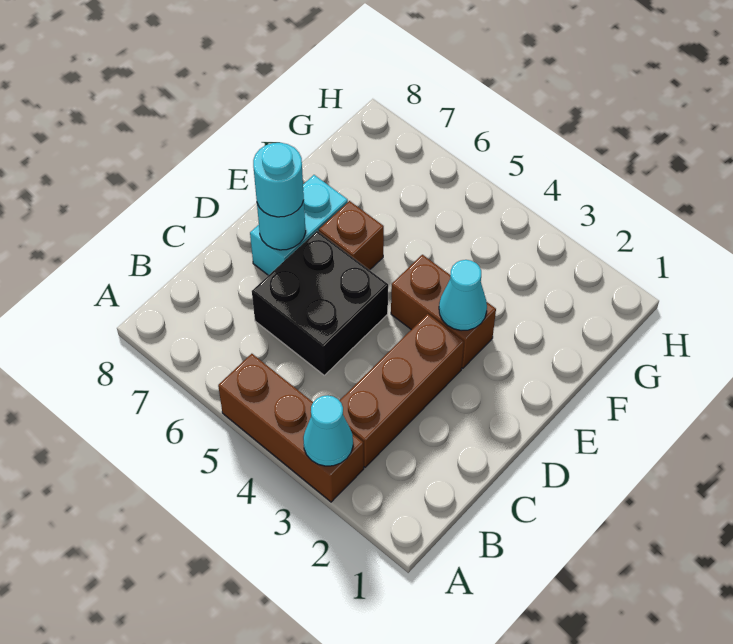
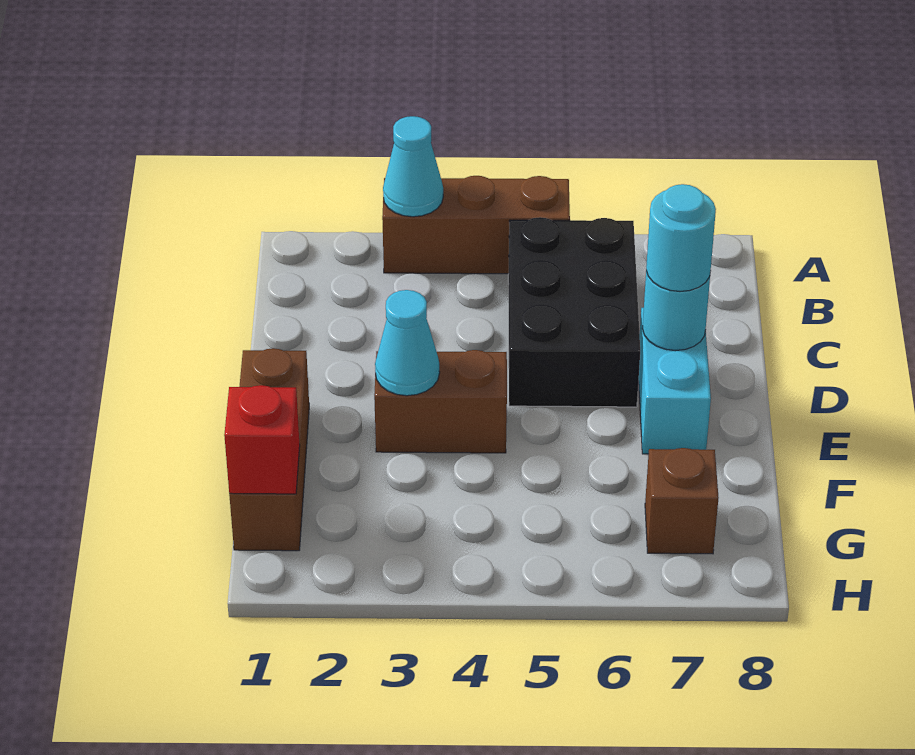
brown 1x3 brick [339,314,464,467] -> brown 1x3 brick moved to [229,348,309,551]
black 2x2 brick [252,231,388,375] -> black 2x3 brick [508,217,640,407]
brown 1x1 brick [319,201,384,270] -> brown 1x1 brick moved to [645,448,719,554]
none -> red 1x1 brick [224,385,300,494]

